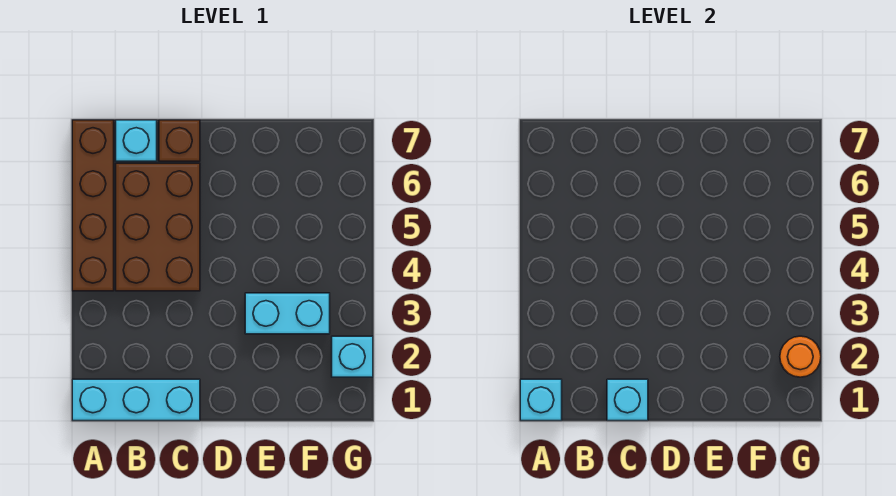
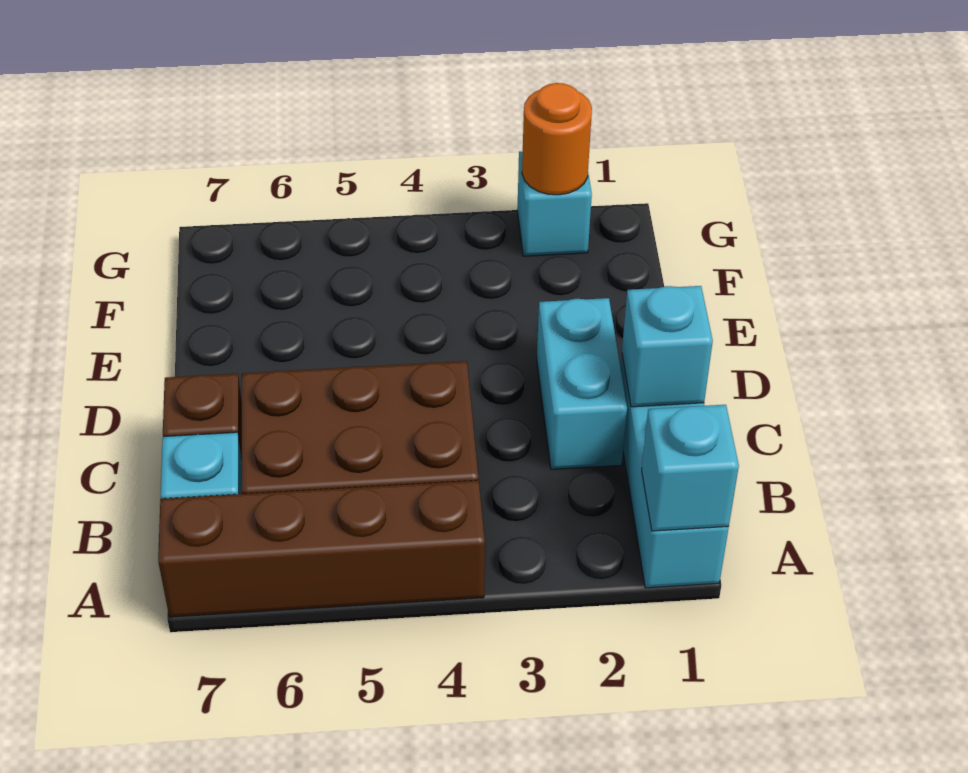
cyan 1x2 brick [245,293,330,334] -> cyan 1x2 brick moved to [537,298,627,469]

